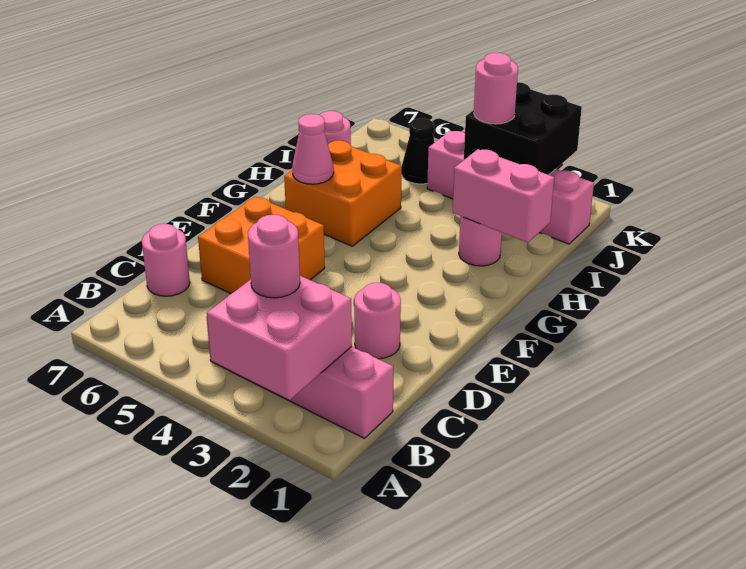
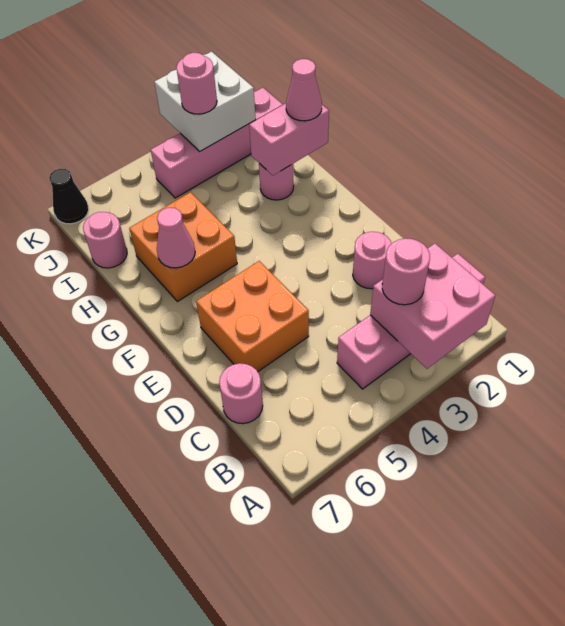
none -> pink 1x1 cone [286,59,322,121]
black 2x2 brick [464,82,582,175] -> white 2x2 brick [154,52,256,151]
black 1x1 cone [402,118,435,184] -> black 1x1 cone moved to [49,168,89,224]

